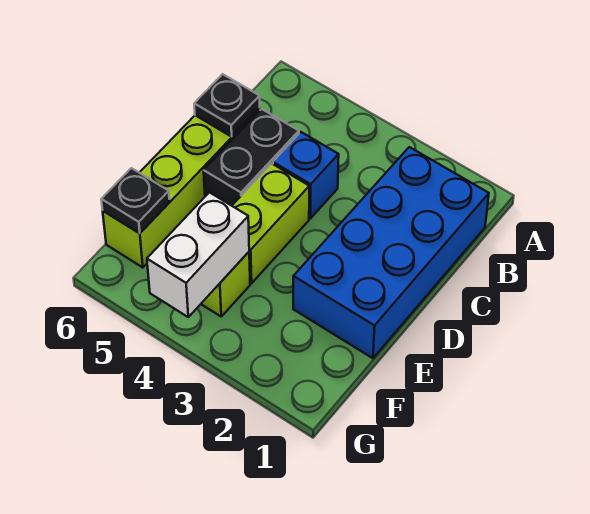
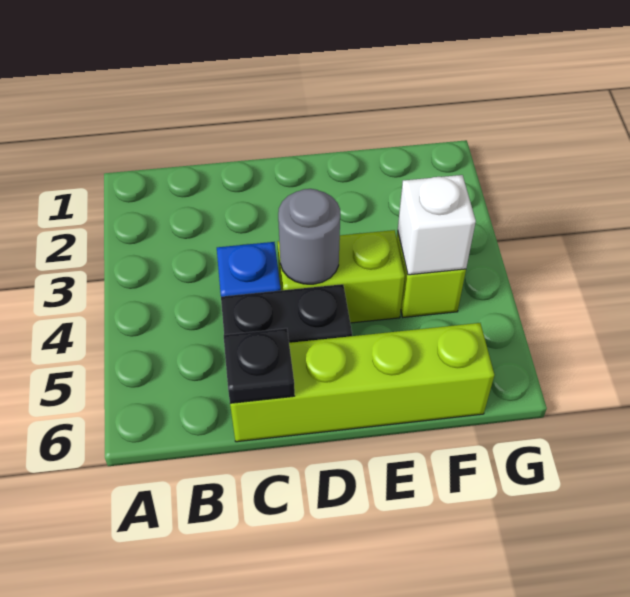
blue 2x4 brick [293,147,489,358] -> none
none -> grey 1x1 round brick [278,189,340,284]
white 1x2 brick [147,192,249,317] -> white 1x1 brick [398,175,476,275]
black 1x1 plate [101,168,170,233] -> none

